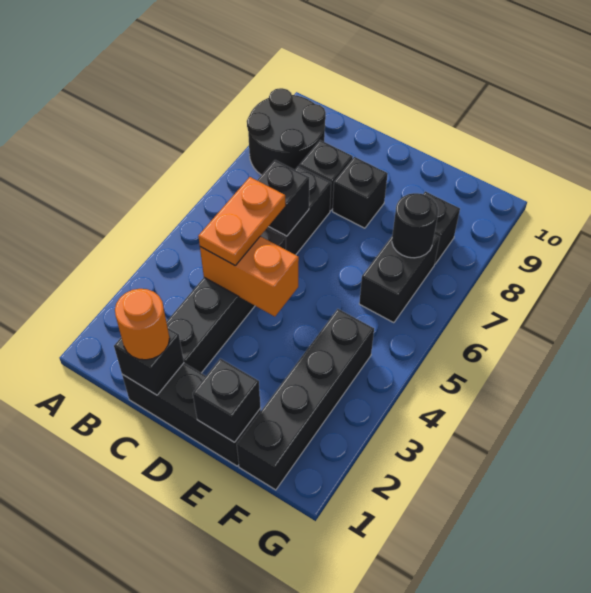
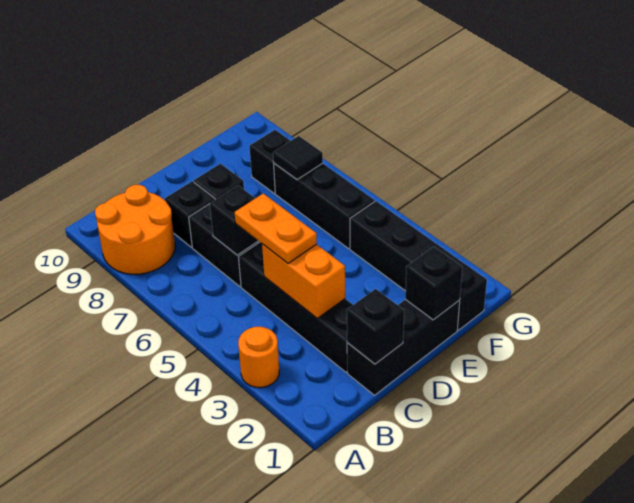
black 2x2 round brick [247,88,326,175] -> orange 2x2 round brick [95,185,175,274]
orange 1x1 round brick [115,289,169,360] -> orange 1x1 round brick moved to [238,327,279,388]
orange 1x2 brick [200,236,299,317] -> orange 1x2 brick turned to [262,244,345,318]
black 1x2 brick [359,234,440,323] -> black 1x3 brick [274,163,375,249]
black 1x1 round brick [392,193,438,258] -> black 1x1 tile [273,136,323,180]

